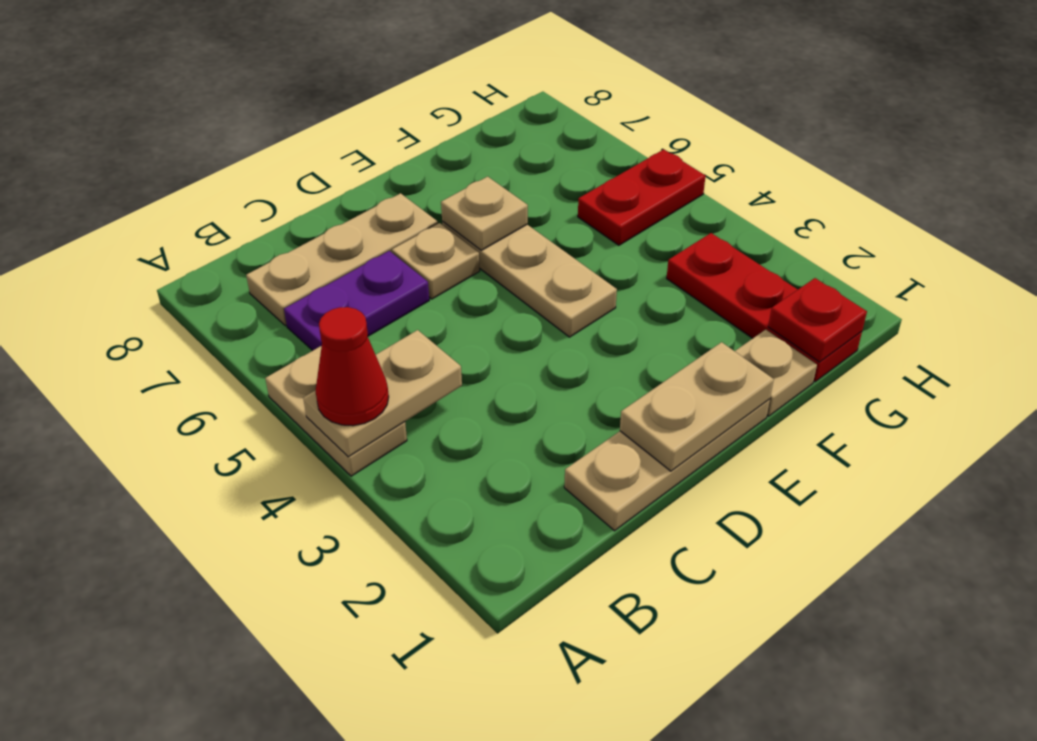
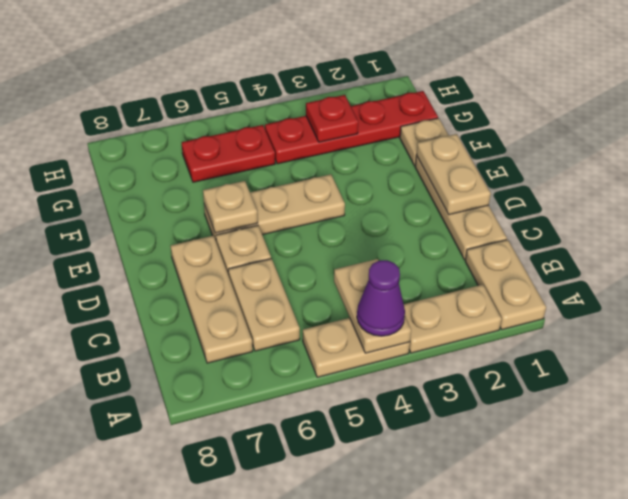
none -> tan 1x2 plate [465,240,546,330]
none -> tan 1x2 plate [404,285,502,353]
red 1x1 cone [315,307,389,426] -> purple 1x1 cone [357,260,405,336]
purple 1x2 plate [284,251,429,351] -> tan 1x2 plate [228,259,300,351]
red 1x3 plate [667,233,862,382] -> red 1x4 plate [265,91,438,164]
red 1x1 plate [768,278,867,362] -> red 1x1 plate moved to [306,95,358,142]
red 1x2 plate [578,149,706,245] -> red 1x2 plate turned to [182,125,275,182]

